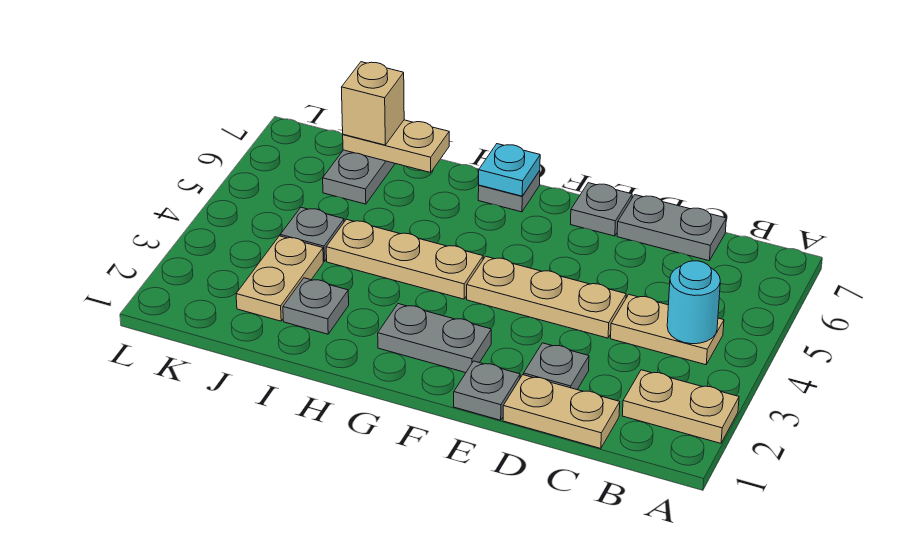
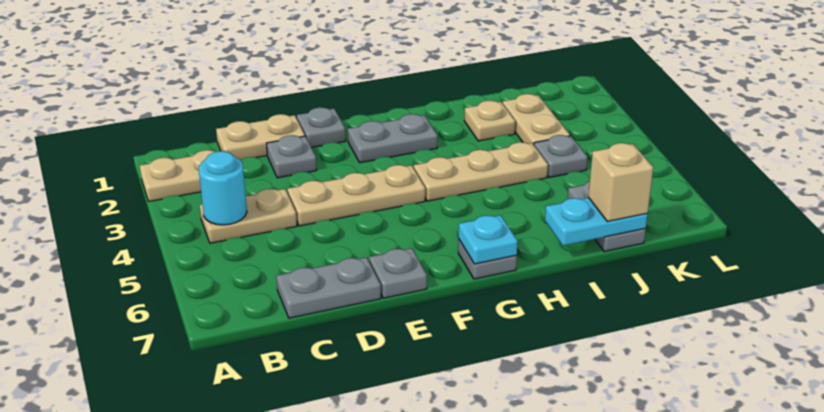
grey 1x1 plate [283,278,349,334] -> tan 1x1 plate [464,101,515,141]
tan 1x2 plate [343,120,449,172] -> cyan 1x2 plate [545,198,648,246]

